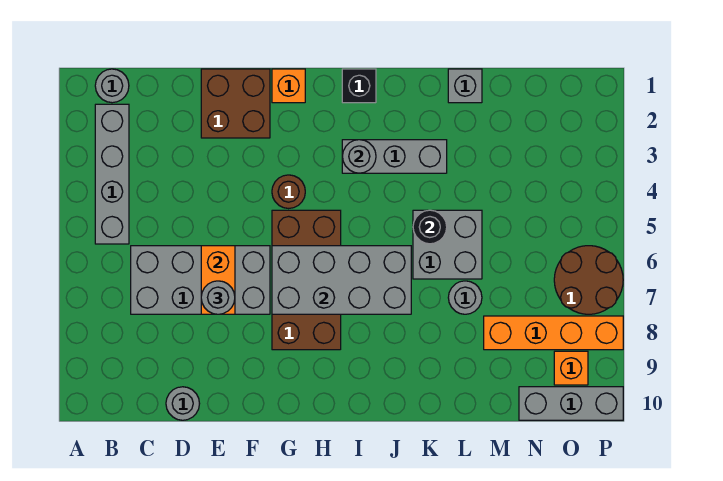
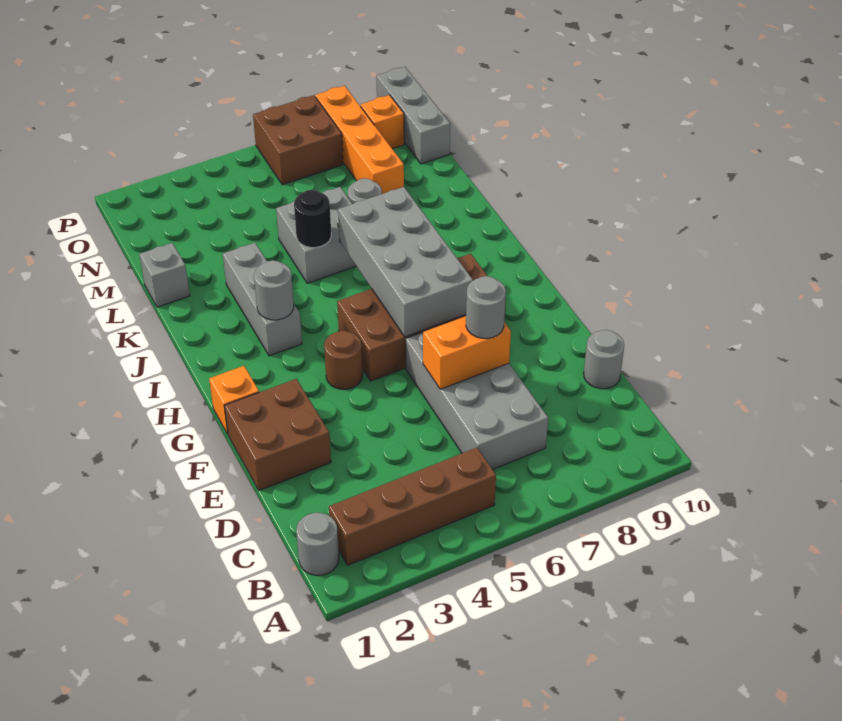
grey 1x4 brick [95,104,129,244] -> brown 1x4 brick [329,448,496,565]
black 1x1 brick [342,69,376,103] -> none
brown 2x2 round brick [554,246,623,314] -> brown 2x2 brick [253,95,343,185]

